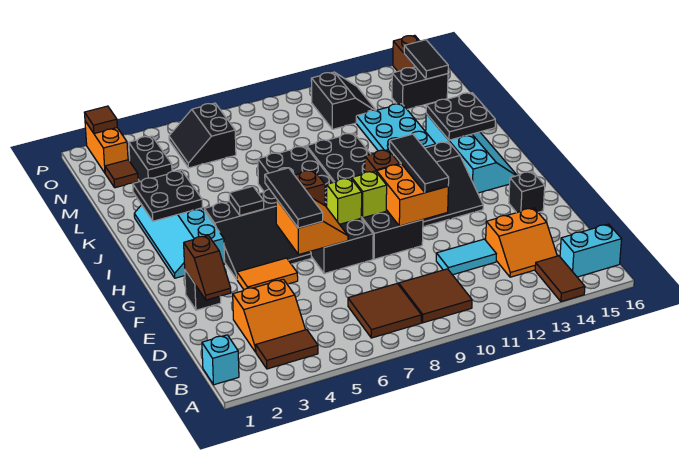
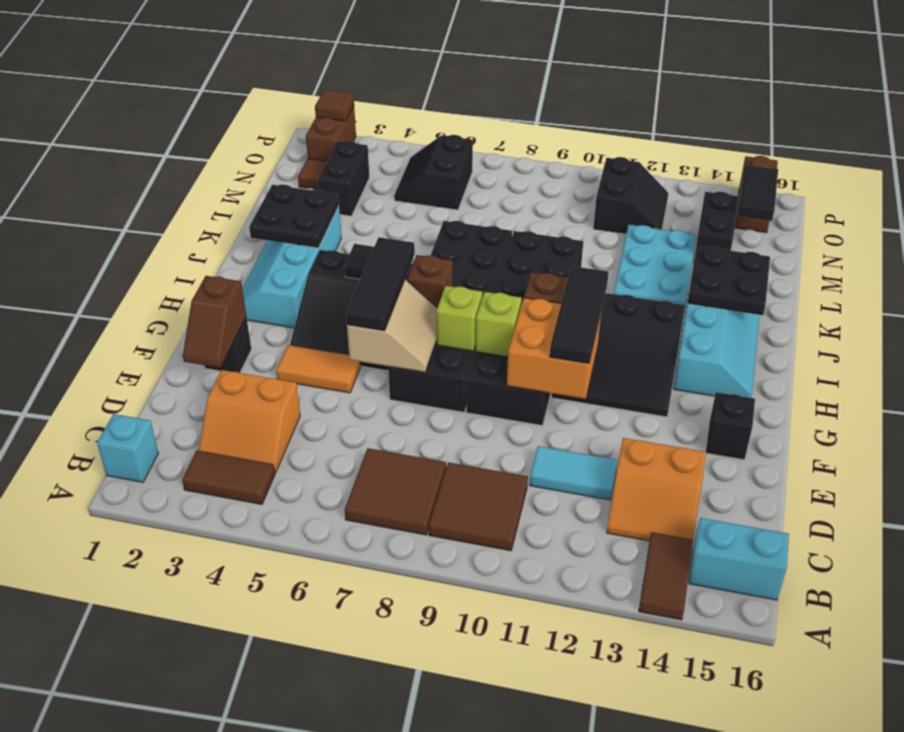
orange 2x2 slope [276,198,348,255] -> tan 2x2 slope [347,280,437,372]
black 1x2 brick [392,67,448,109] -> black 1x2 brick turned to [693,192,738,264]
orange 1x2 brick [85,121,128,173] -> brown 1x2 brick [306,105,356,161]

